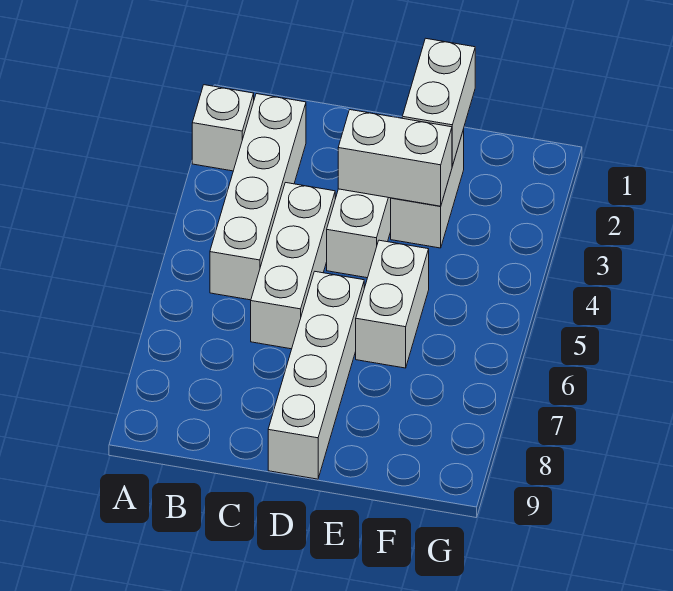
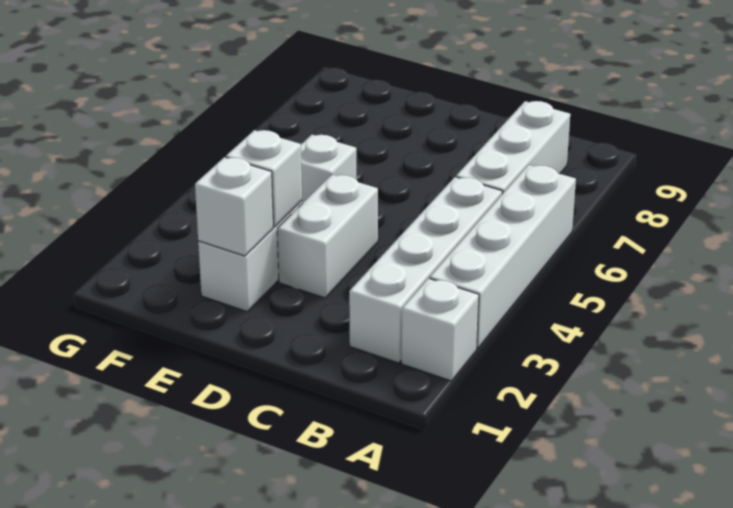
white 1x3 brick [251,183,335,349] -> white 1x3 brick moved to [456,101,570,194]
white 1x2 brick [338,110,452,206] -> white 1x1 brick [226,130,302,227]
white 1x4 brick [268,272,364,479] -> white 1x4 brick moved to [430,165,576,348]
white 1x2 brick [402,38,475,166] -> white 1x1 brick [195,157,273,256]
white 1x2 brick [356,240,429,368] -> white 1x1 brick [301,135,356,203]

